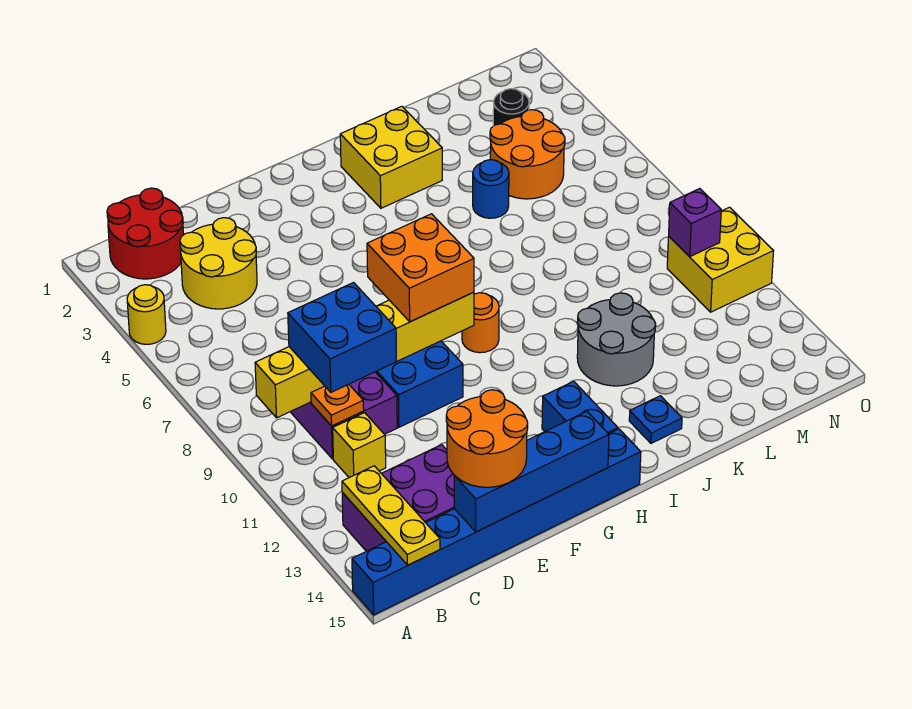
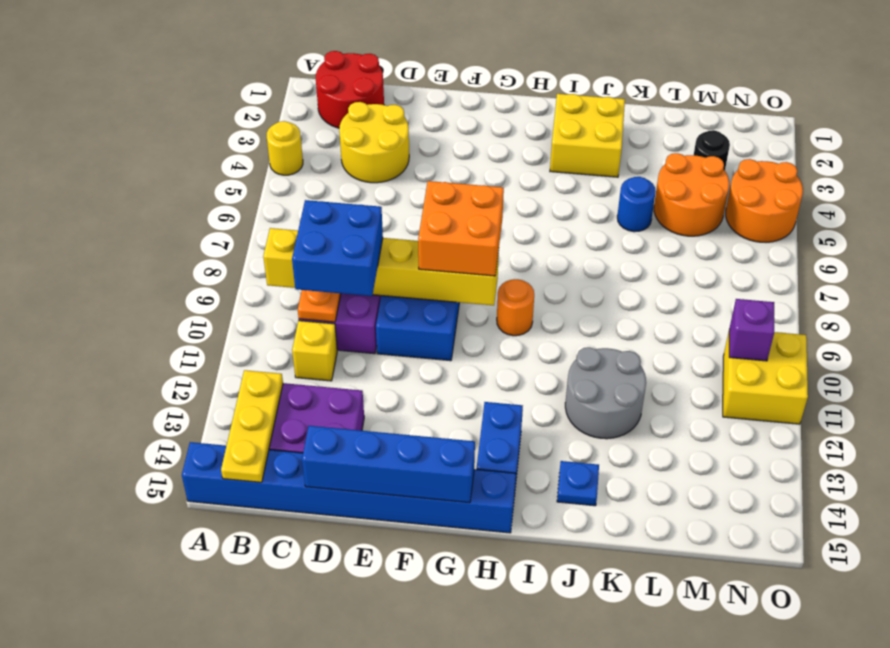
orange 2x2 round brick [446,390,528,487] -> orange 2x2 round brick moved to [726,159,803,242]

